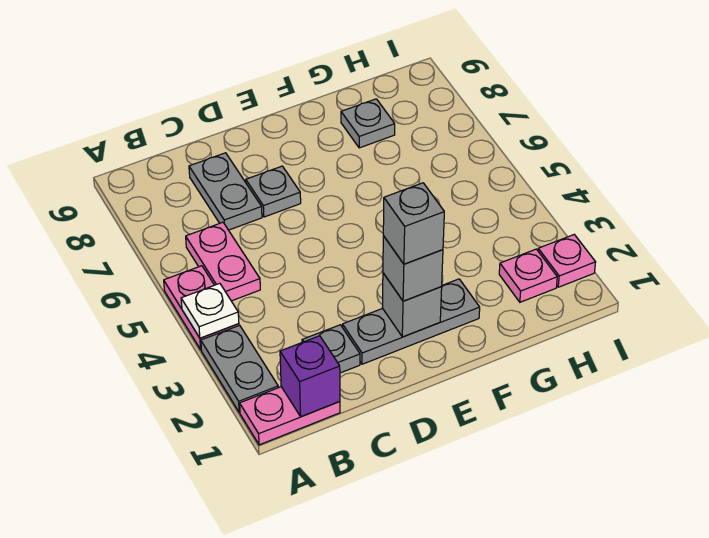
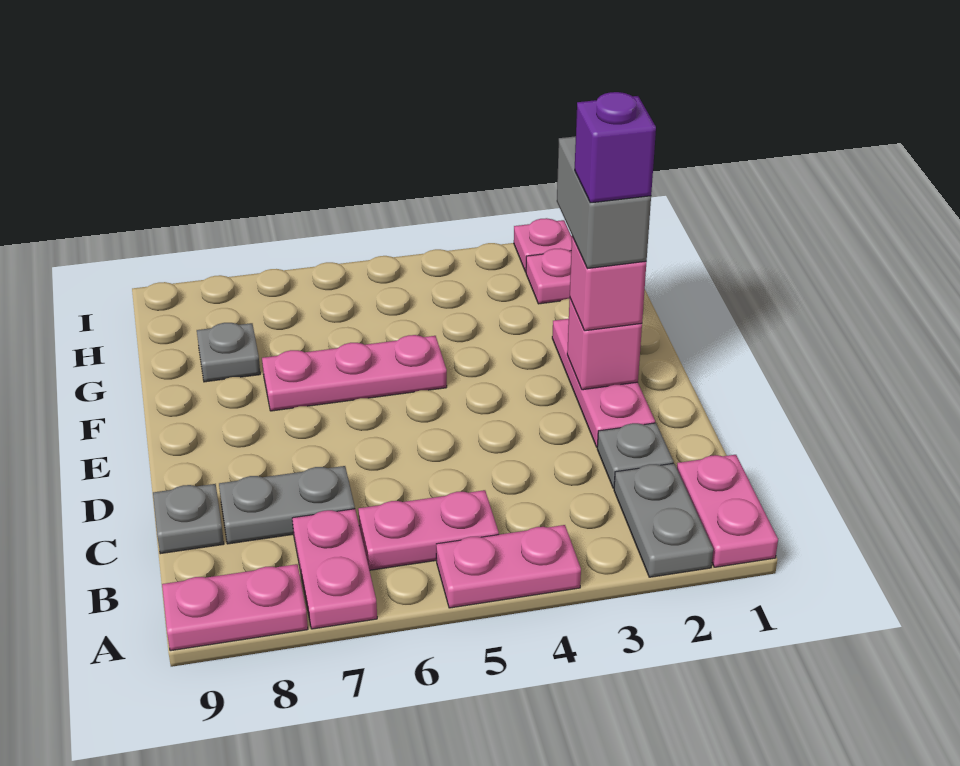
grey 1x2 plate [201,325,278,412] -> grey 1x2 plate turned to [614,463,713,577]
white 1x1 plate [181,283,239,338] -> none
none -> pink 1x2 plate [292,509,377,629]
none -> pink 1x2 plate [162,564,308,651]
purple 1x1 brick [280,336,340,417] -> purple 1x1 brick moved to [575,92,656,203]
grey 1x3 plate [343,279,480,364] -> pink 1x3 plate [552,319,655,447]
grey 1x1 plate [246,166,301,217] -> grey 1x1 plate moved to [153,484,224,554]
grey 1x1 brick [382,273,442,337] -> pink 1x1 brick [567,299,642,390]
grey 1x1 brick [383,236,443,301] -> pink 1x1 brick [570,236,646,331]
grey 1x1 brick [383,183,444,264] -> grey 1x2 brick [557,136,651,269]
none -> pink 1x3 plate [262,335,447,411]

